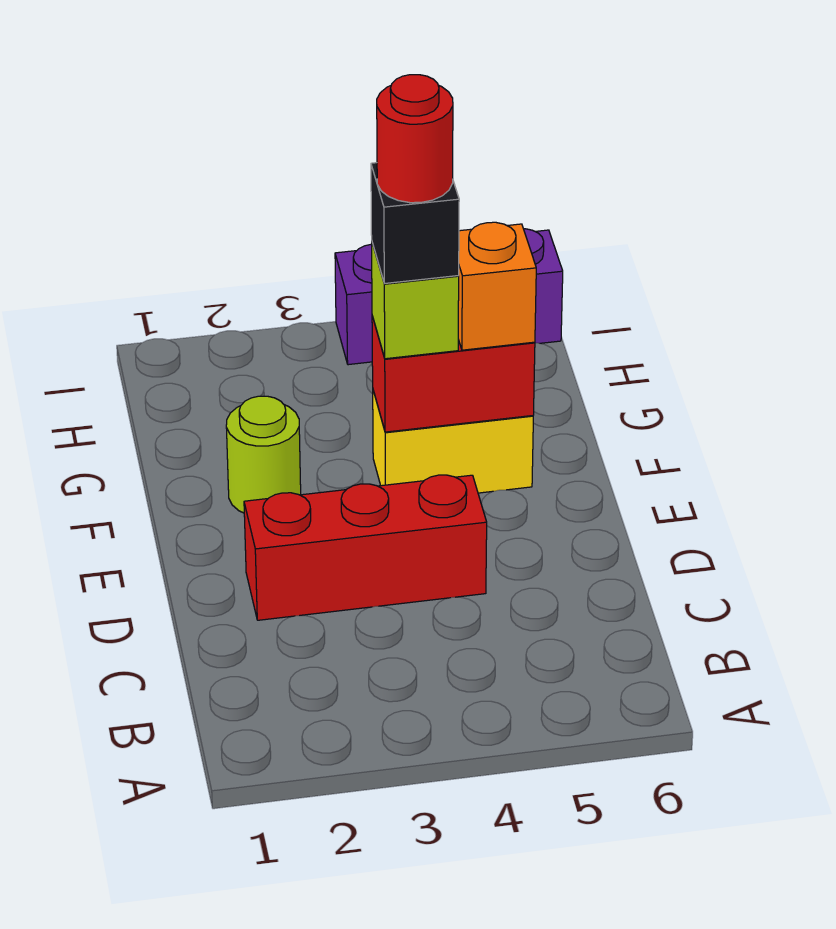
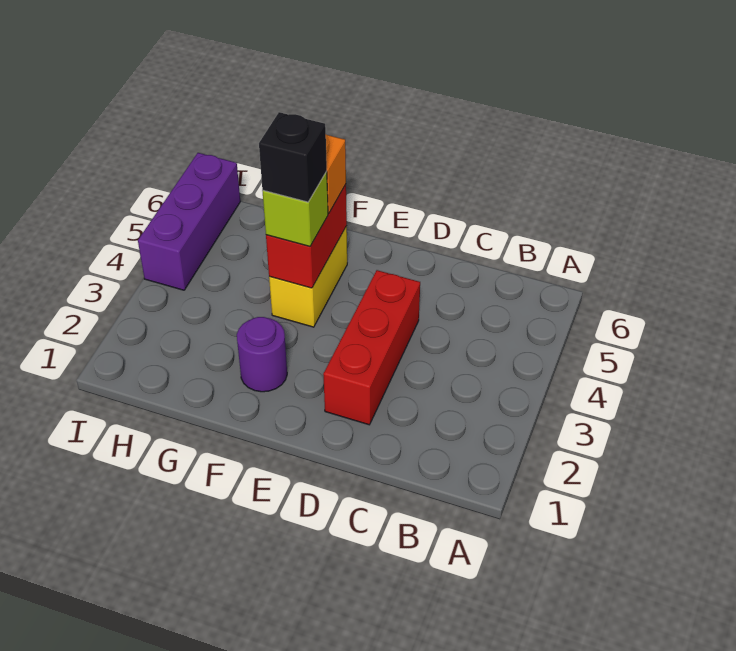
lime 1x1 round brick [226,396,301,513] -> purple 1x1 round brick [237,317,287,392]
red 1x1 round brick [377,75,453,203] -> none

